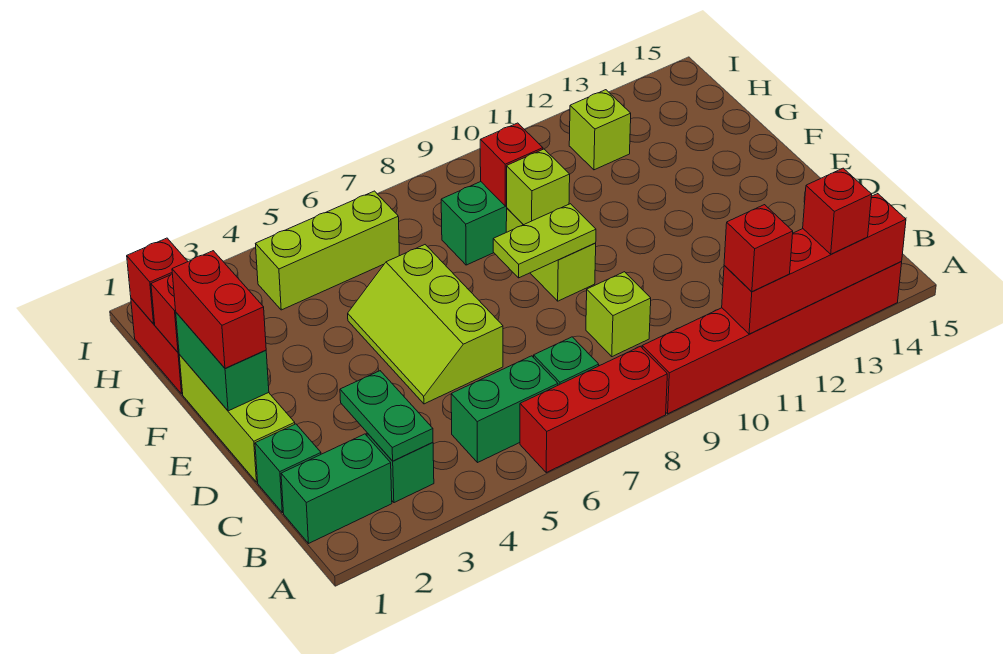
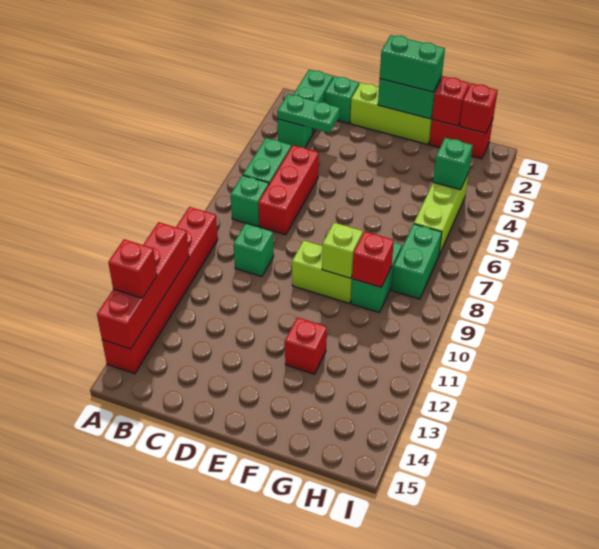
red 1x3 brick [520,346,667,473] -> red 1x3 brick moved to [259,145,319,235]
red 1x1 brick [724,205,793,292] -> red 1x1 brick moved to [285,317,327,374]
lime 1x1 brick [586,272,651,357] -> green 1x1 brick [234,223,274,277]
lime 2x3 slope [348,245,503,404] -> none
red 1x2 brick [172,251,266,369] -> green 1x2 brick [380,35,445,92]
lime 1x2 plate [493,204,596,278] -> none
none -> green 1x1 brick [433,138,473,190]
none -> green 1x2 brick [392,224,442,299]
lime 1x1 brick [569,90,631,170] -> none

